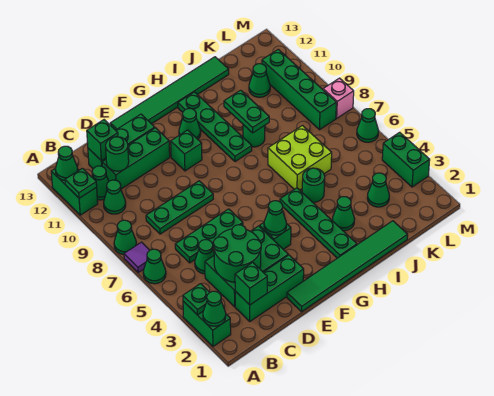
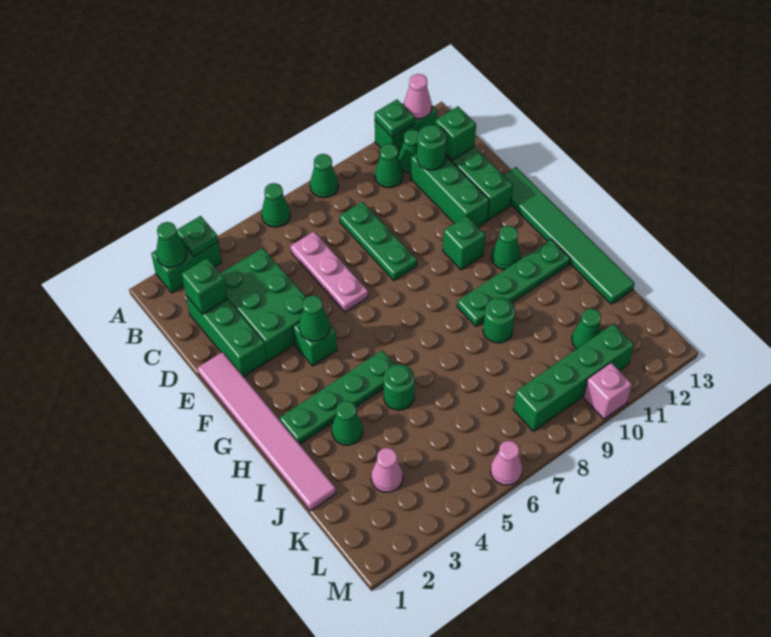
purple 1x1 tile [124,242,150,272] -> none
green 1x1 cone [55,146,78,180] -> pink 1x1 cone [404,74,432,119]
green 2x2 round brick [214,225,261,282] -> none
green 1x1 cone [195,240,214,274] -> none
green 1x3 plate [175,209,243,263] -> pink 1x3 plate [291,232,368,312]
green 1x6 tile [287,221,408,312] -> pink 1x6 tile [198,352,336,511]
lime 2x2 brick [268,126,332,190] -> none
green 1x2 plate [224,90,269,133] -> none
green 1x1 cone [367,173,389,207] -> pink 1x1 cone [371,448,403,492]
green 1x2 brick [382,132,430,187] -> none
green 1x1 cone [357,109,379,142] -> pink 1x1 cone [490,441,522,485]
pink 1x1 brick [323,78,354,118] -> pink 1x1 brick moved to [584,363,632,419]

